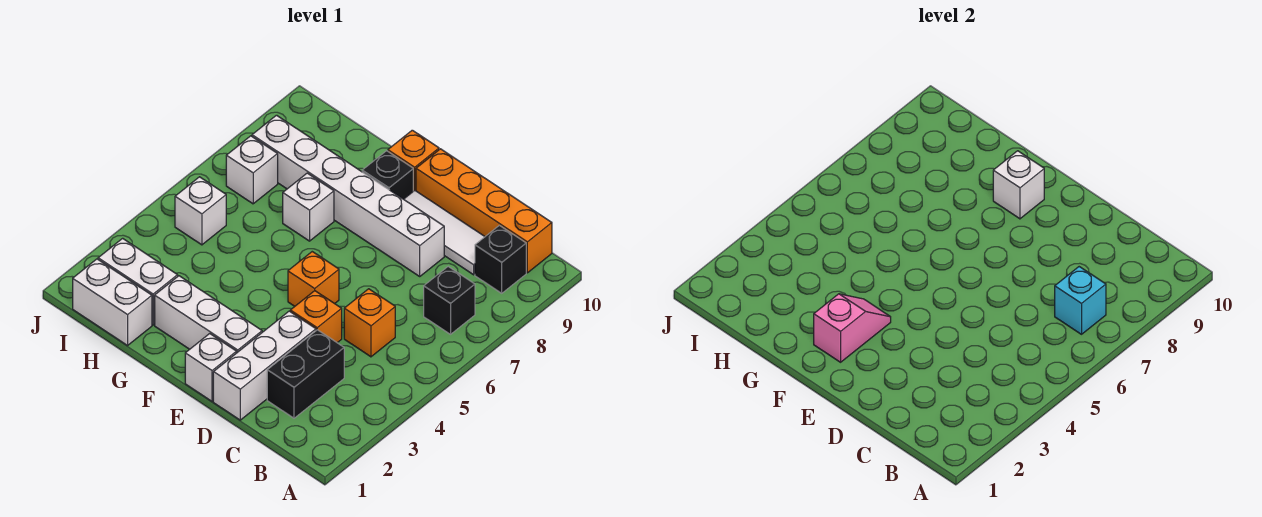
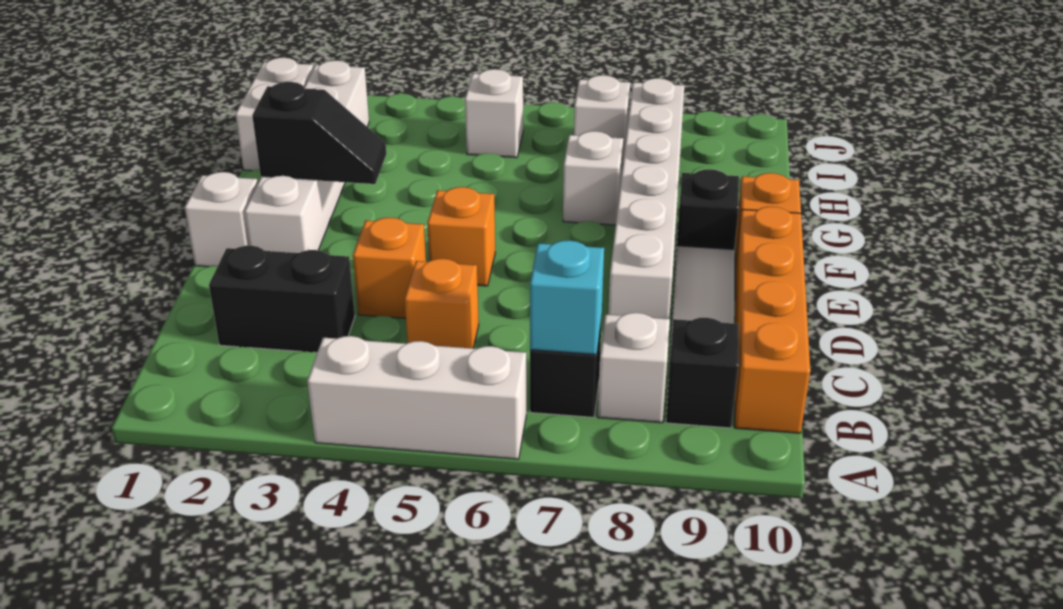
white 1x3 brick [213,311,316,420] -> white 1x3 brick moved to [307,336,526,459]
pink 1x2 slope [814,294,891,362] -> black 1x2 slope [252,82,386,184]
white 1x1 brick [993,151,1044,219] -> white 1x1 brick moved to [598,313,670,423]

